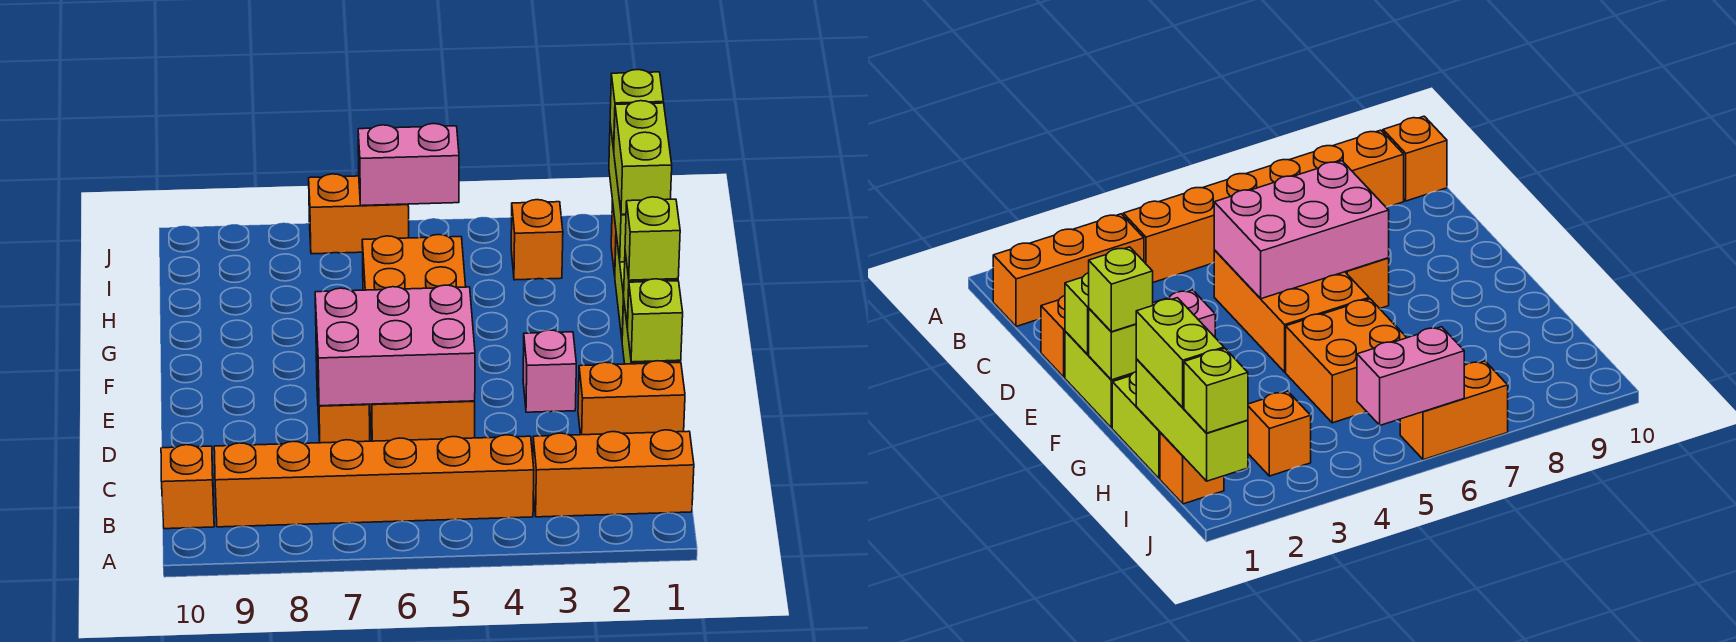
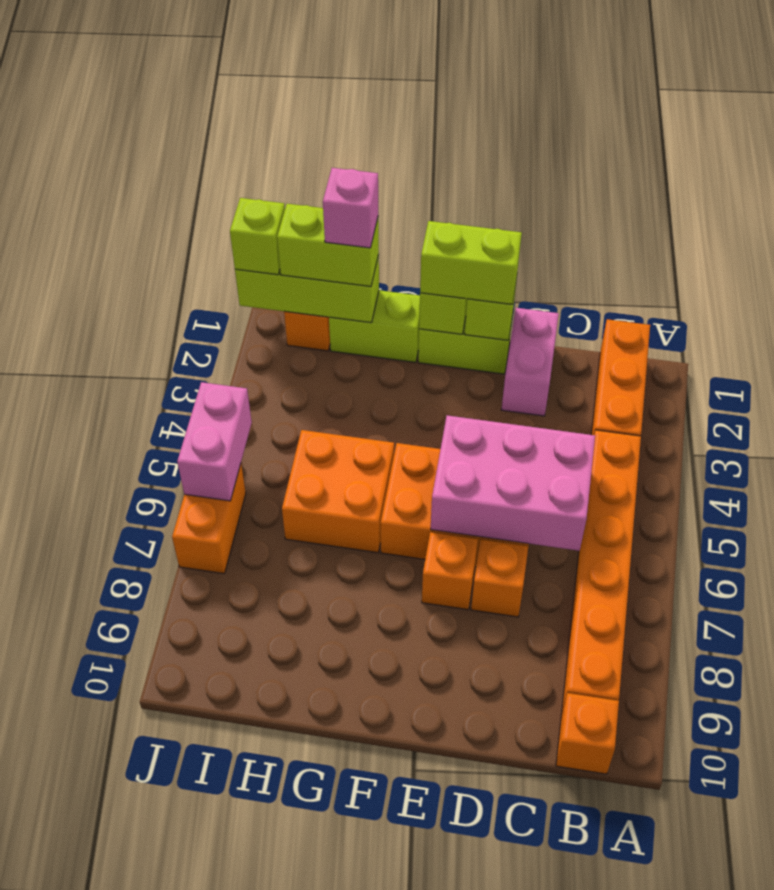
orange 1x2 brick [578,361,685,435] -> pink 1x2 brick [502,308,559,416]
pink 2x3 brick [315,285,475,406] -> pink 2x3 brick turned to [431,415,595,551]
pink 1x1 brick [523,330,576,412] -> pink 1x1 brick moved to [323,168,378,248]
lime 1x1 brick [625,197,680,280] -> lime 1x2 brick [420,221,522,304]
orange 1x1 brick [511,200,563,280] -> none

